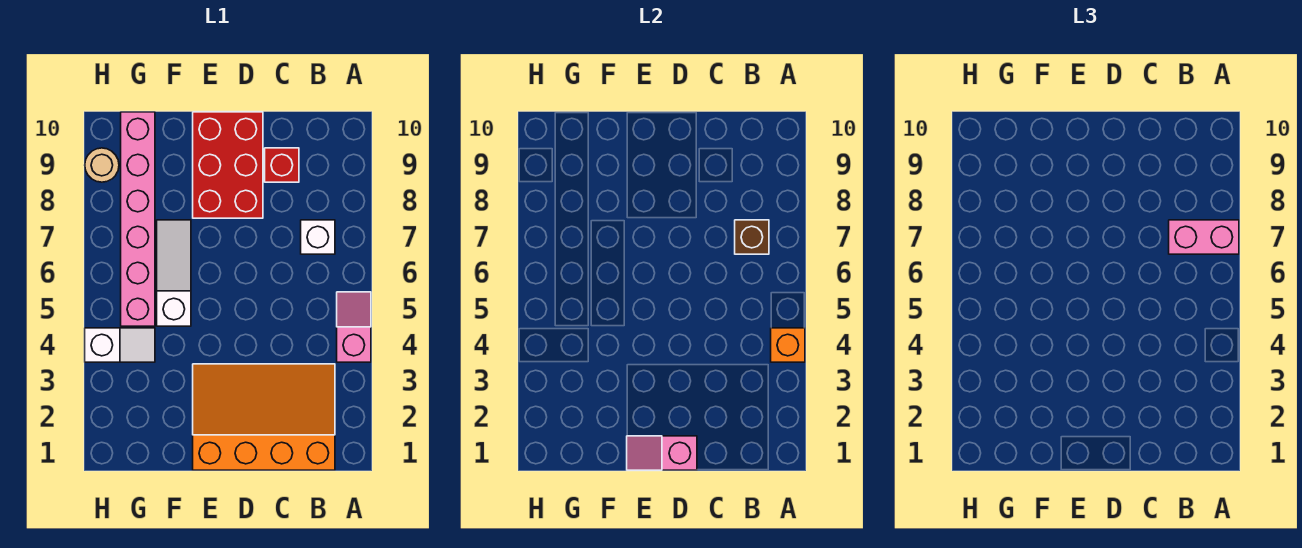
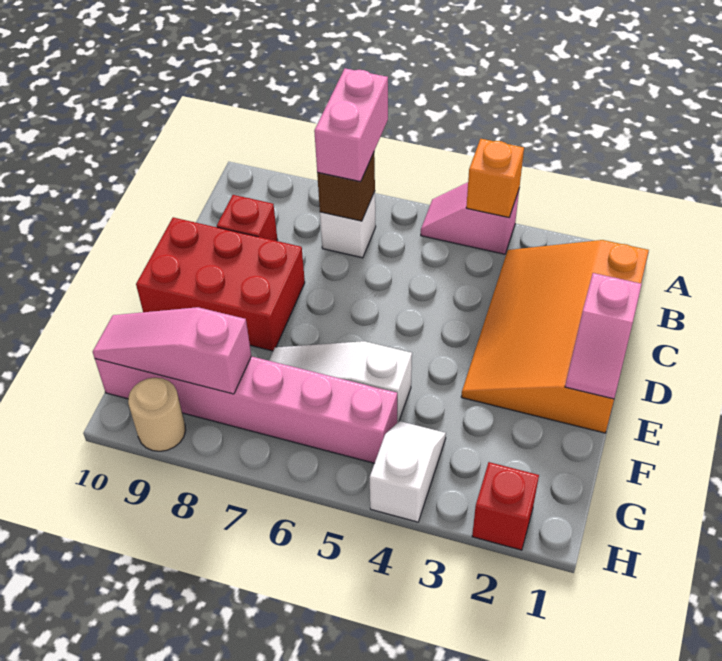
none -> pink 1x3 slope [93,307,251,394]
none -> red 1x1 brick [472,462,539,550]

